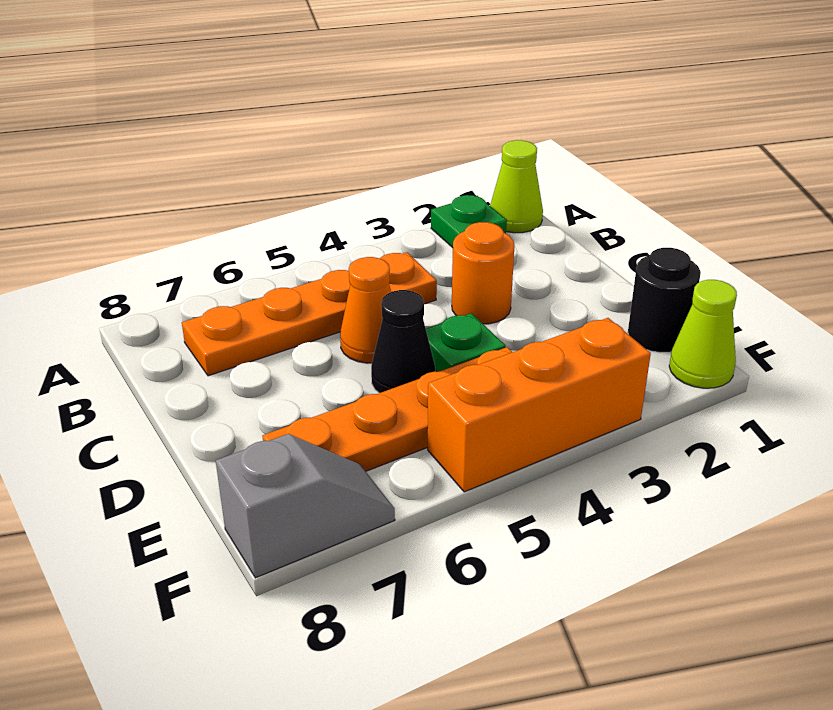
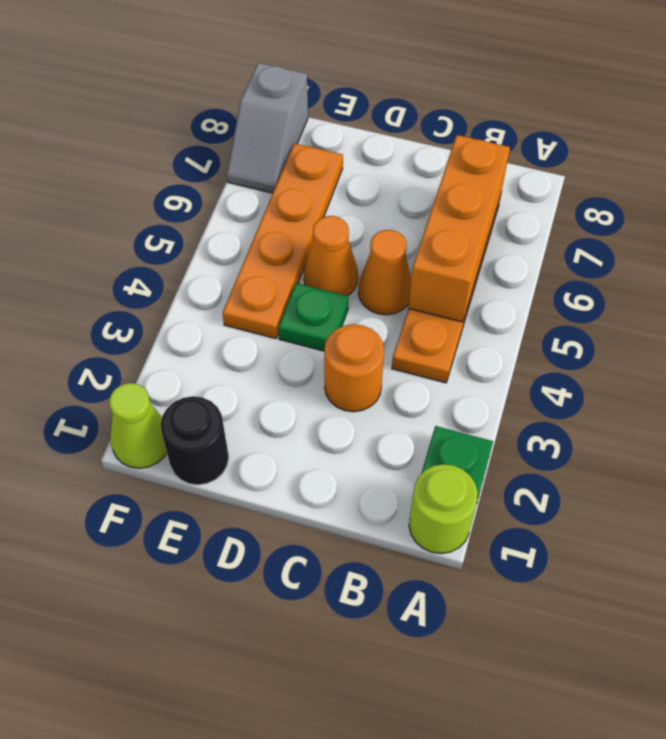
lime 1x1 cone [490,140,543,233] -> lime 1x1 round brick [409,464,478,554]
black 1x1 cone [371,290,435,393] -> orange 1x1 cone [304,216,358,296]
orange 1x3 brick [428,318,651,492] -> orange 1x3 brick moved to [408,135,510,322]

